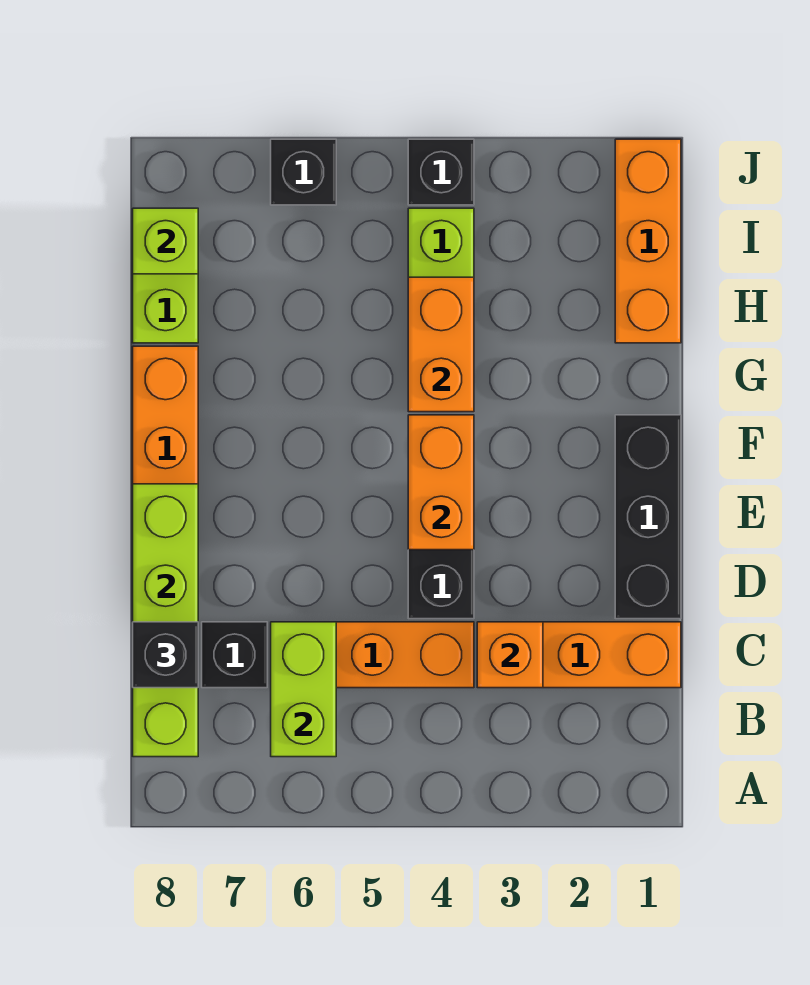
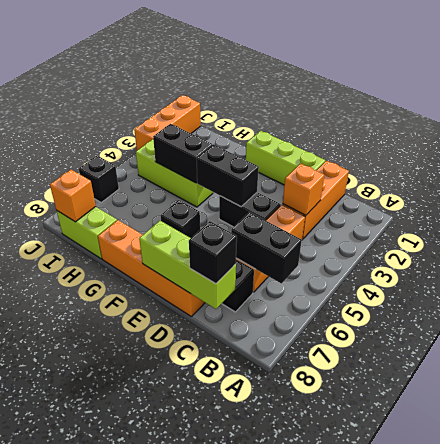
lime 1x2 brick [271,622,336,757] -> black 1x2 brick [231,212,302,284]
lime 1x4 brick [133,484,198,757] -> lime 1x3 brick [139,221,236,309]
black 1x3 brick [615,415,681,619] -> lime 1x3 brick [246,131,325,185]
orange 1x2 brick [408,415,474,550] -> black 1x2 brick [196,145,259,207]
orange 1x2 brick [408,277,474,412] -> black 1x2 brick [153,124,212,183]
orange 1x3 brick [615,139,681,343] -> orange 1x3 brick turned to [134,95,201,150]
lime 1x1 brick [133,208,198,274] -> orange 1x1 brick [50,170,96,222]
black 1x1 brick [408,139,474,205] -> black 1x1 brick moved to [161,200,200,238]

